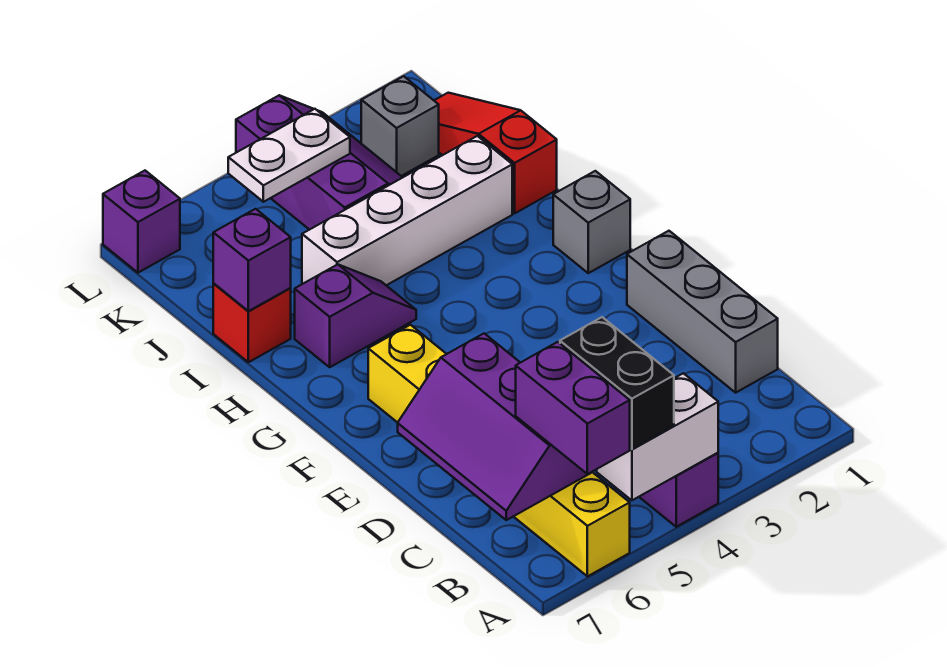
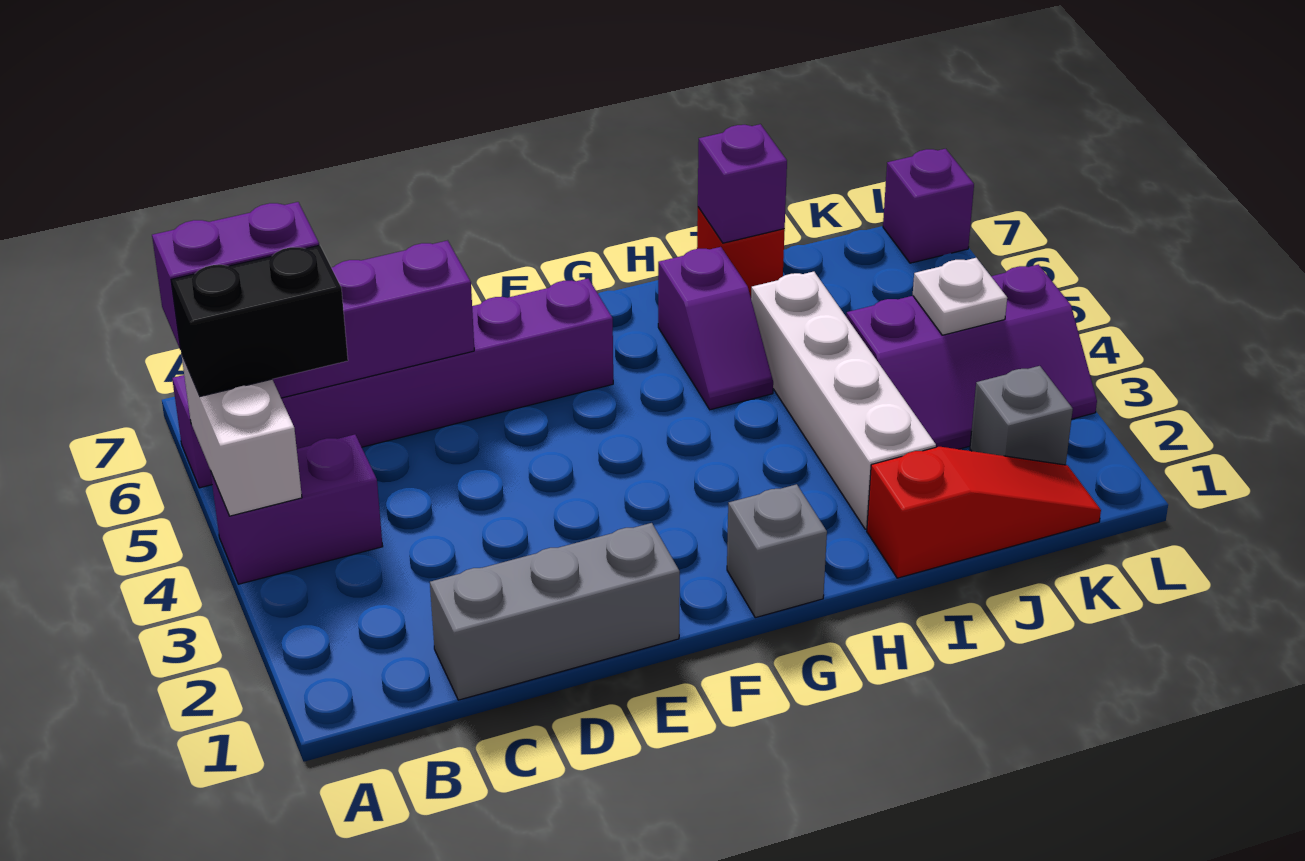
yellow 1x6 brick [368,325,630,576] -> purple 1x6 brick [172,279,613,488]
white 1x2 plate [228,109,350,202] -> white 1x1 plate [913,258,1007,335]

